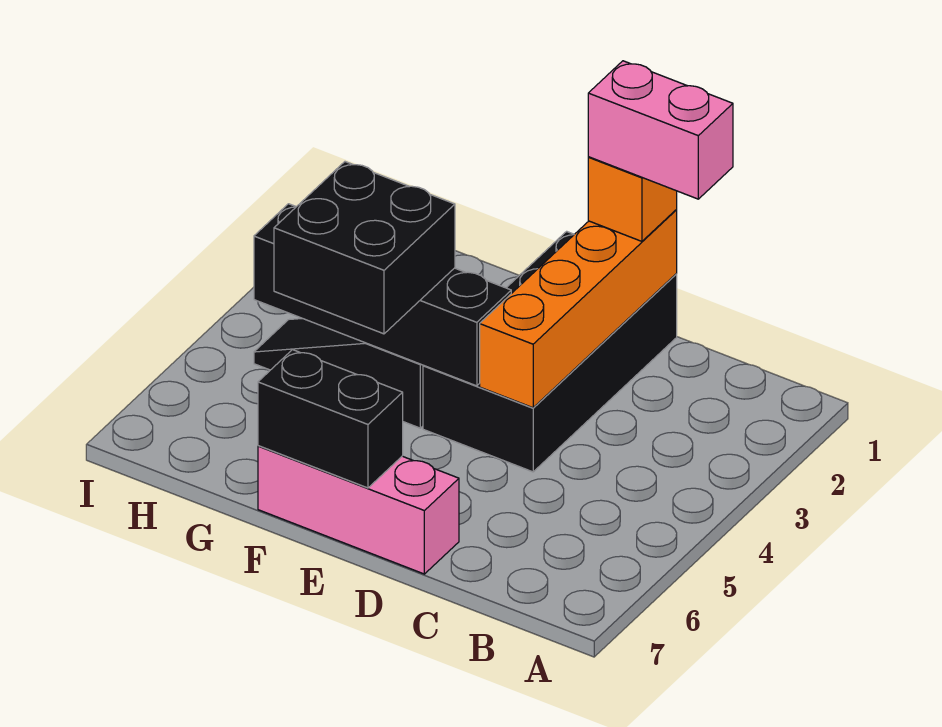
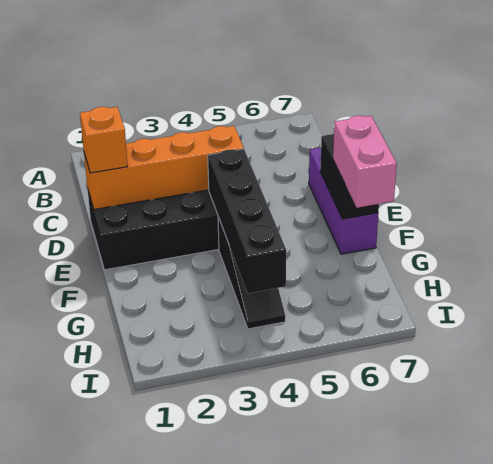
pink 1x2 brick [588,61,733,199] -> pink 1x2 brick moved to [333,116,397,208]
pink 1x3 brick [258,446,459,574] -> purple 1x3 brick [309,148,378,254]
black 2x2 brick [274,162,455,334] -> none

